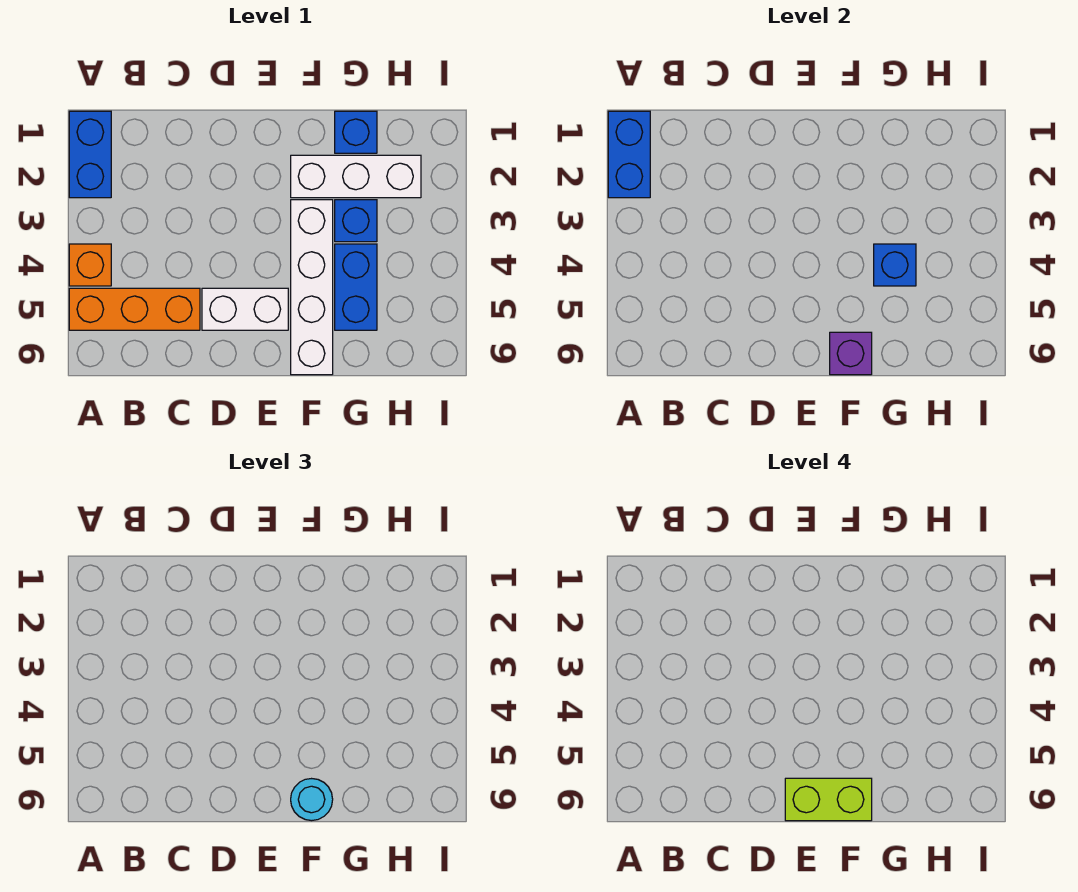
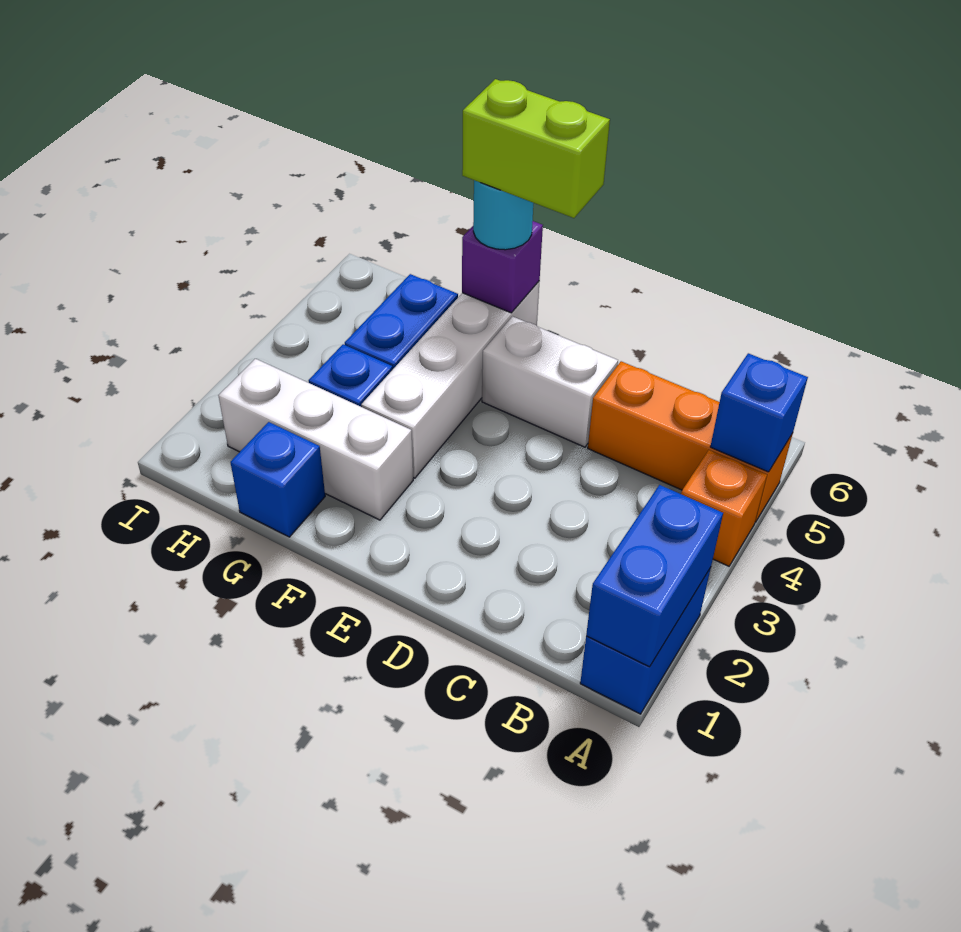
blue 1x1 brick [874,244,916,286] -> blue 1x1 brick moved to [710,353,808,472]

